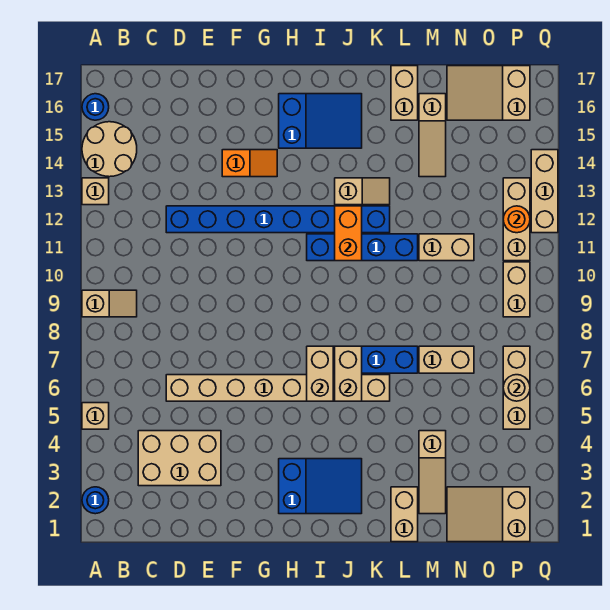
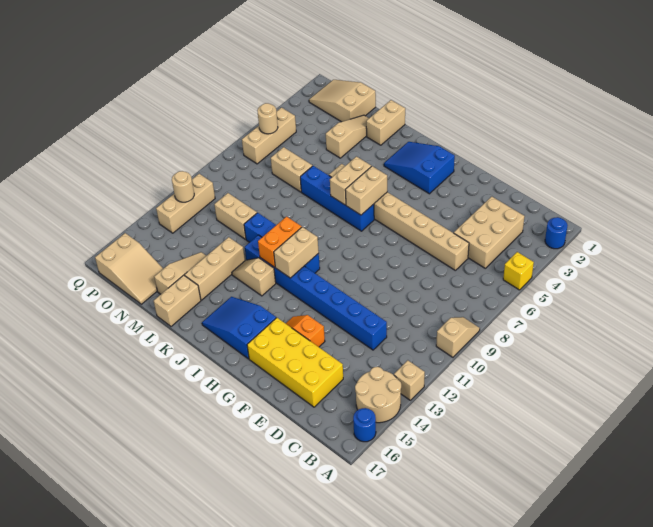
tan 1x1 brick [82,403,109,429] -> yellow 1x1 brick [503,252,534,290]
tan 1x2 slope [82,290,137,317] -> tan 1x2 slope turned to [436,317,480,357]
tan 2x3 brick [138,431,221,486] -> tan 2x3 brick turned to [454,197,525,268]
none -> yellow 2x4 brick [247,318,343,407]
tan 2x3 slope [447,487,530,542] -> tan 2x3 slope turned to [309,80,376,122]
tan 1x2 brick [503,262,530,317] -> tan 1x2 brick moved to [274,227,319,278]
orange 1x1 round brick [503,206,530,233] -> tan 1x1 round brick [172,171,194,202]
tan 1x3 brick [531,150,558,233] -> tan 1x3 brick moved to [185,237,245,300]

